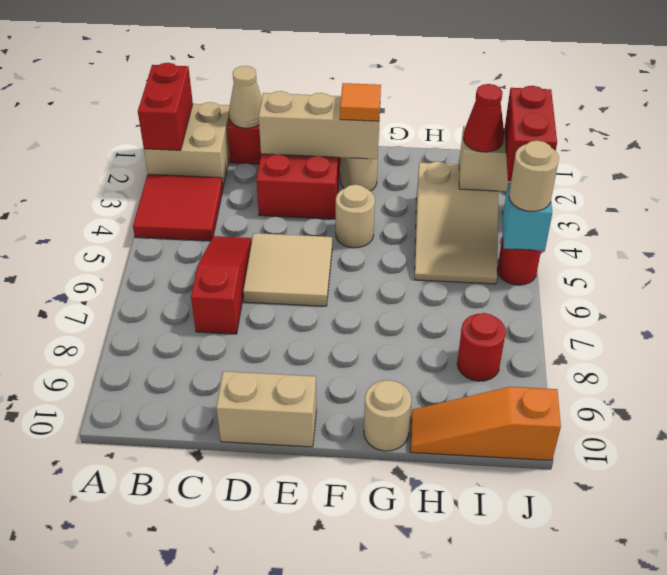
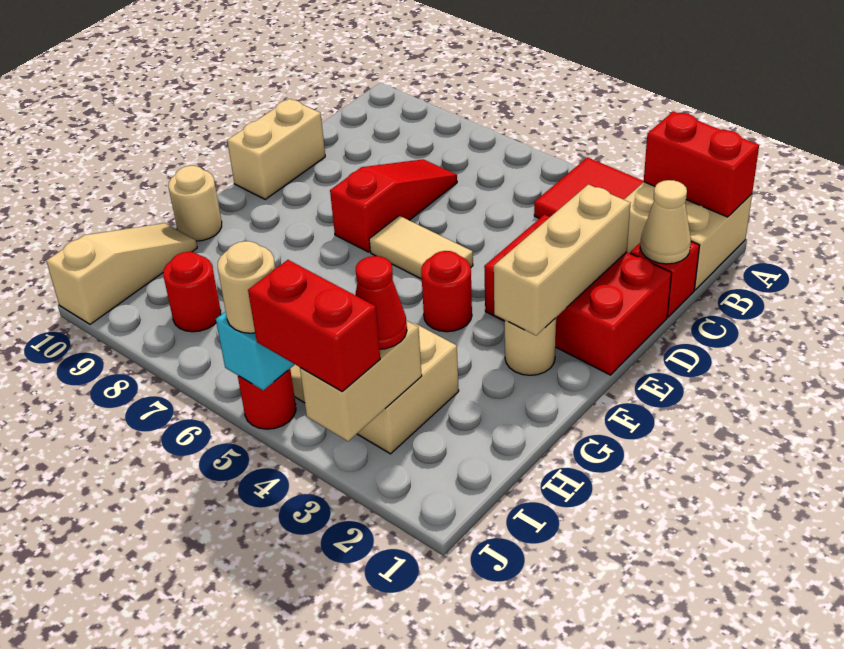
red 1x3 slope [191,236,252,334] -> red 1x3 slope turned to [330,159,457,252]
tan 2x2 tile [243,233,332,306] -> tan 1x2 tile [369,216,473,279]
orange 1x1 tile [340,83,381,121] -> none
tan 1x1 round brick [335,185,375,248] -> red 1x1 round brick [421,251,472,332]
orange 1x3 slope [410,387,561,460] -> tan 1x3 slope [46,223,197,324]

